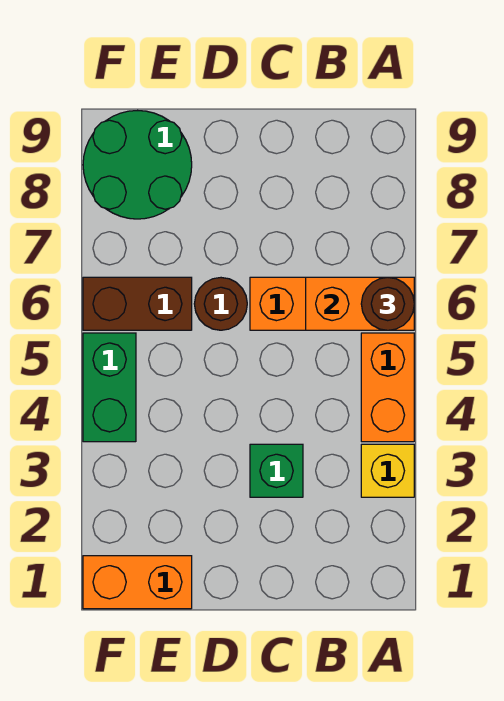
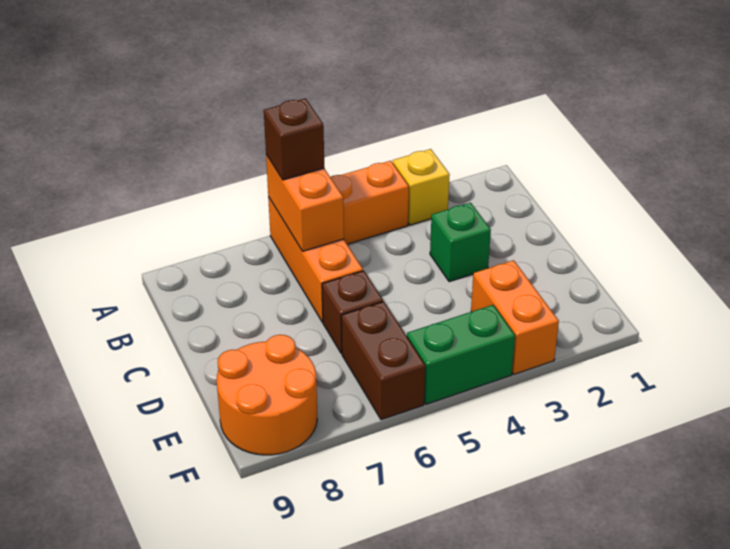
brown 1x1 round brick [361,277,414,330] -> brown 1x1 brick [264,98,324,180]
brown 1x1 round brick [194,278,247,330] -> brown 1x1 brick [322,271,383,353]
orange 1x2 brick [83,556,192,609] -> orange 1x2 brick moved to [471,260,559,374]
green 2x2 round brick [83,111,192,219] -> orange 2x2 round brick [217,335,317,455]

